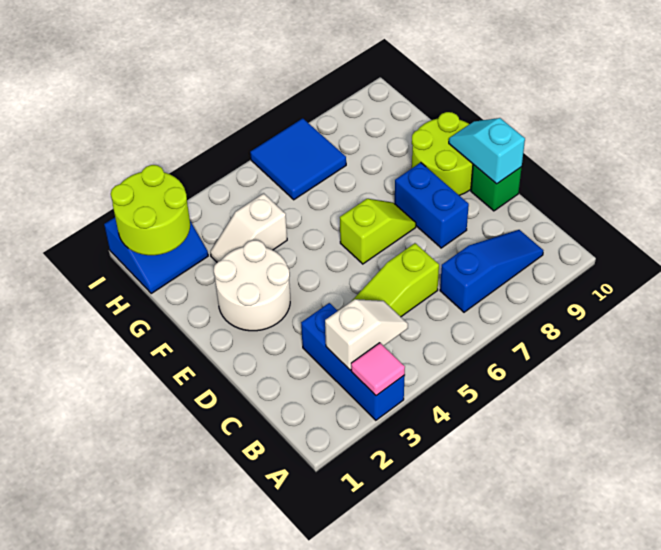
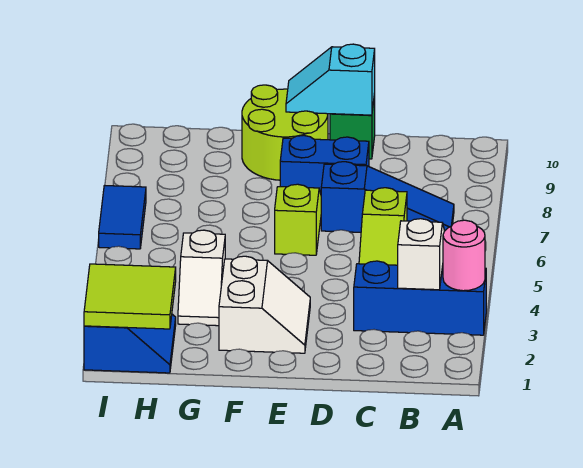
pink 1x1 tile [351,343,405,396] -> pink 1x1 round brick [443,220,485,291]
blue 1x3 slope [440,230,543,312] -> blue 1x3 slope turned to [321,162,454,232]
white 2x2 round brick [214,240,290,331] -> white 2x2 slope [219,256,310,353]
lime 2x2 round brick [111,165,190,255] -> lime 2x2 tile [84,264,176,329]
blue 2x2 tile [250,118,346,200] -> blue 1x2 tile [99,185,146,249]

